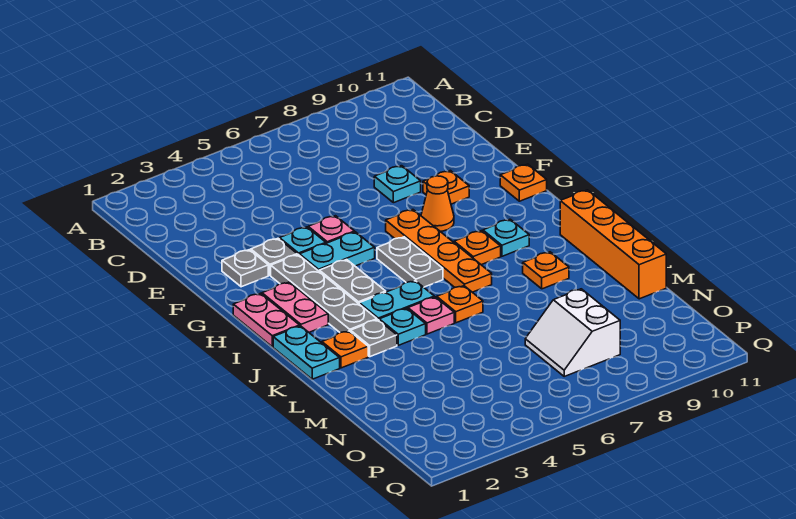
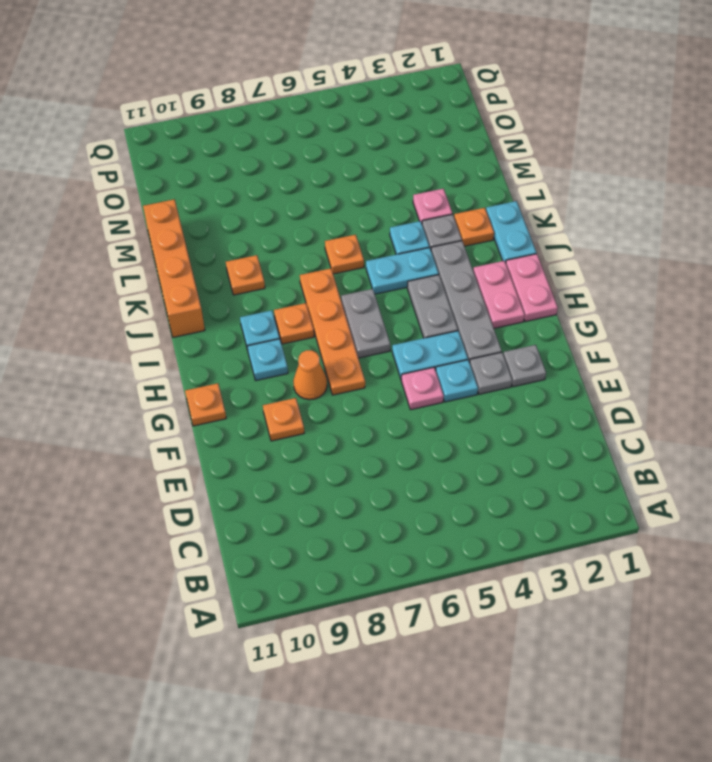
cyan 1x1 plate [374,166,421,203] -> cyan 1x1 plate moved to [247,339,288,380]
pink 1x1 plate [408,297,454,334] -> pink 1x1 plate moved to [413,189,452,223]
white 2x2 slope [525,289,620,376] -> none

